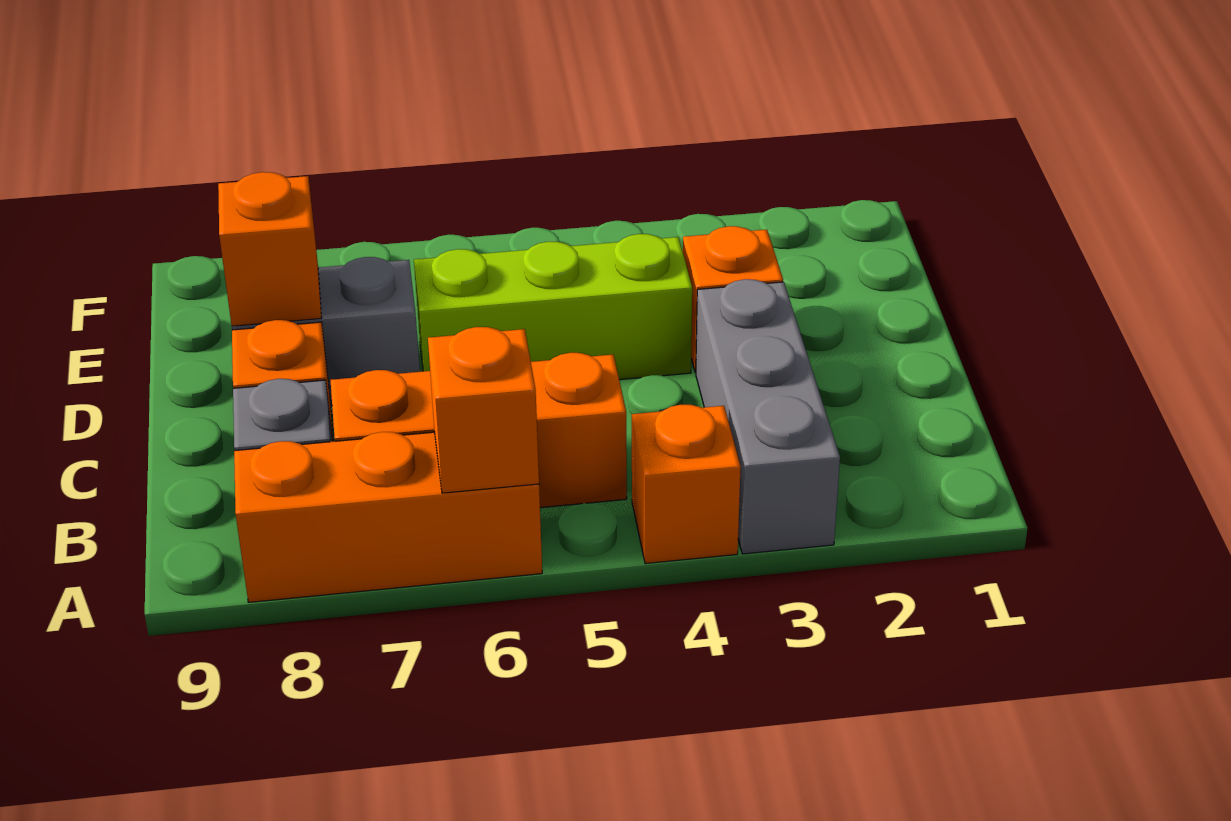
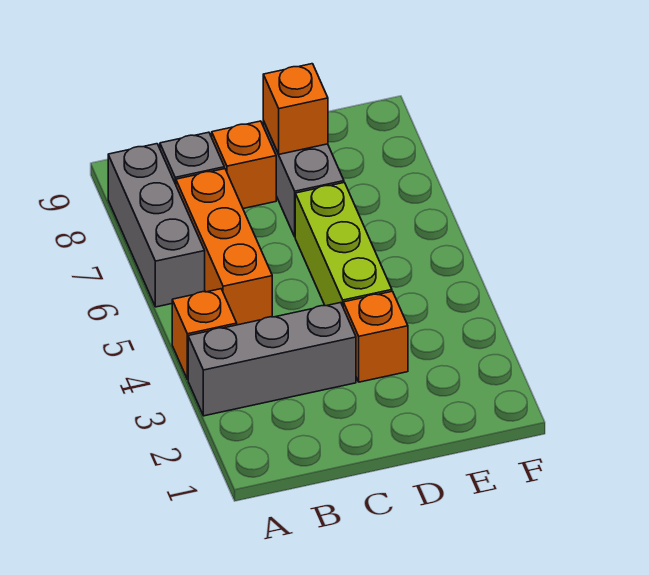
orange 1x3 brick [234,432,542,602] -> grey 1x3 brick [108,144,205,307]
orange 1x1 brick [428,327,539,493] -> none

